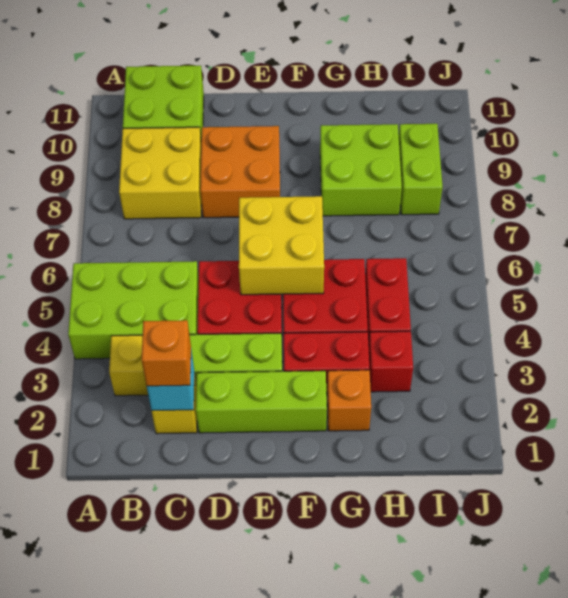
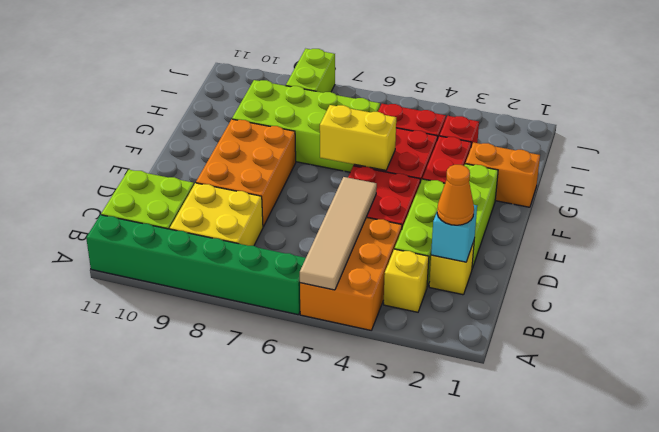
lime 2x3 brick [68,261,199,359] -> orange 2x3 brick [300,217,402,330]
none -> tan 1x4 tile [300,177,377,290]
none -> green 1x6 brick [86,215,306,315]
orange 1x1 brick [142,320,191,386] -> orange 1x1 cone [437,165,474,225]
orange 2x2 brick [200,126,280,218] -> orange 2x3 brick [196,119,296,227]
yellow 2x2 brick [239,196,324,295] -> yellow 1x2 brick [320,105,396,170]
orange 1x1 brick [327,370,371,431] -> orange 1x2 brick [466,142,540,207]
lime 2x2 brick [320,124,402,216] -> lime 2x4 brick [232,80,380,172]
lime 1x2 brick [399,124,443,215] -> lime 1x2 brick turned to [286,49,335,93]

